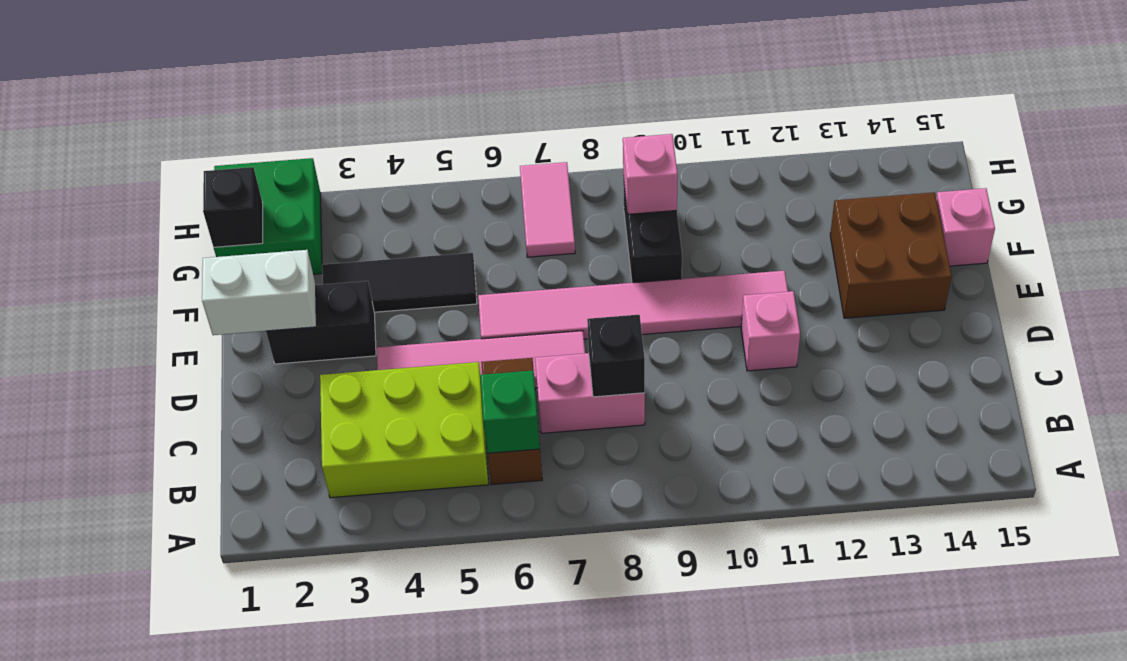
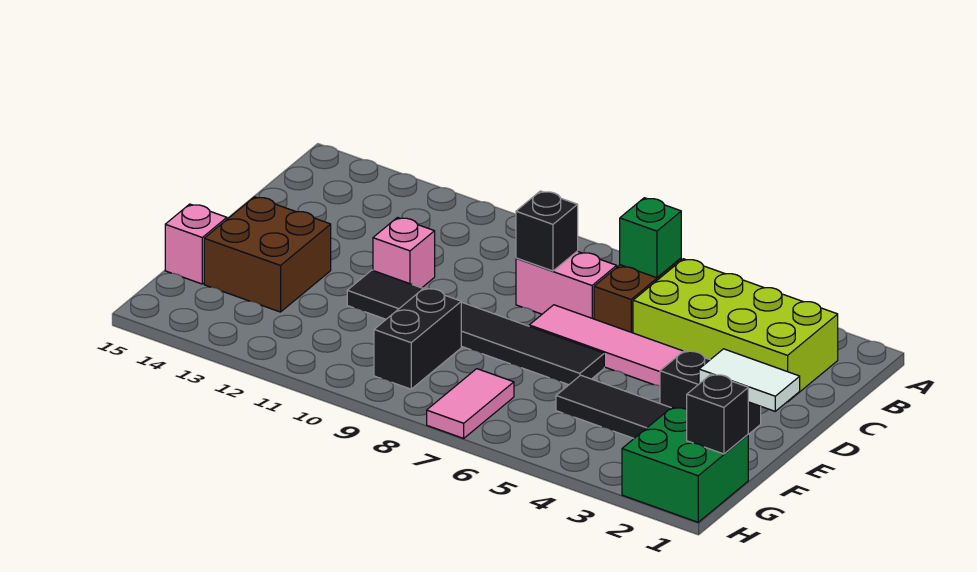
lime 2x3 brick [320,362,489,498] -> lime 2x4 brick [633,259,838,401]
white 1x2 brick [202,250,316,335] -> white 1x2 tile [699,349,800,411]
pink 1x6 tile [478,271,788,339] -> black 1x6 tile [347,270,604,385]
pink 1x1 brick [623,134,678,214] -> none

